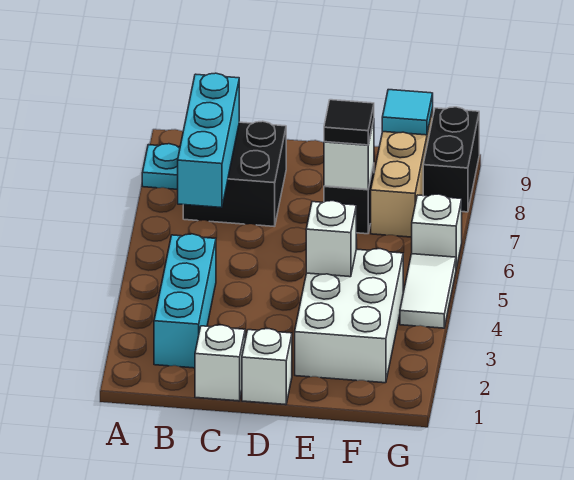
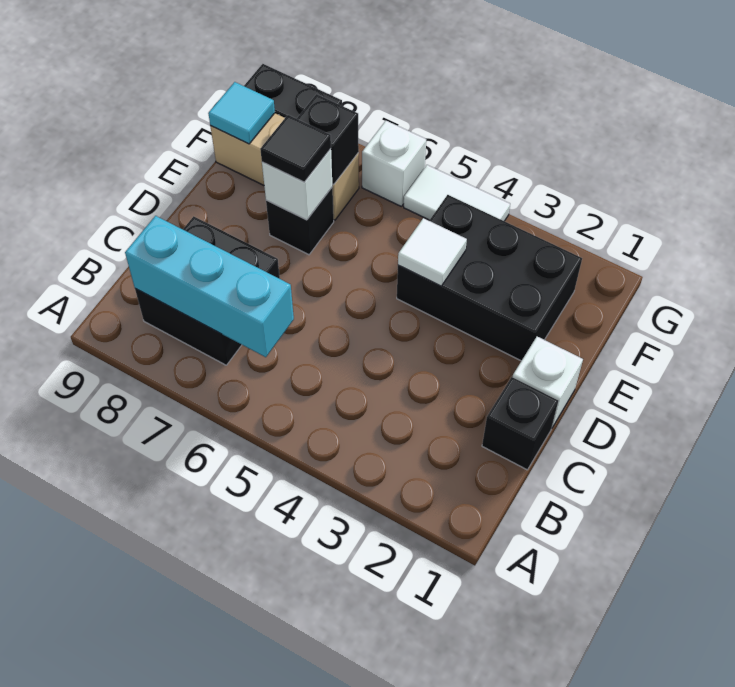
cyan 1x1 plate [142,144,180,189] -> none
cyan 1x3 brick [154,234,216,368] -> none
white 1x1 brick [195,325,245,401] -> black 1x1 brick [482,377,558,470]
white 2x3 brick [295,249,403,383] -> black 2x3 brick [397,195,582,361]
white 1x1 brick [306,201,356,277] -> white 1x1 tile [398,218,467,286]
none -> black 1x1 brick [297,94,359,185]

